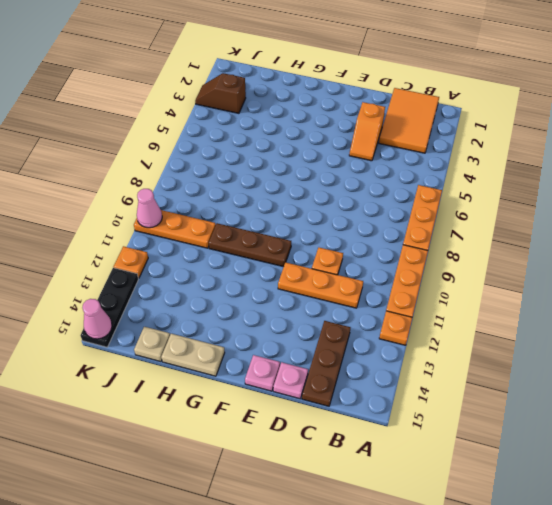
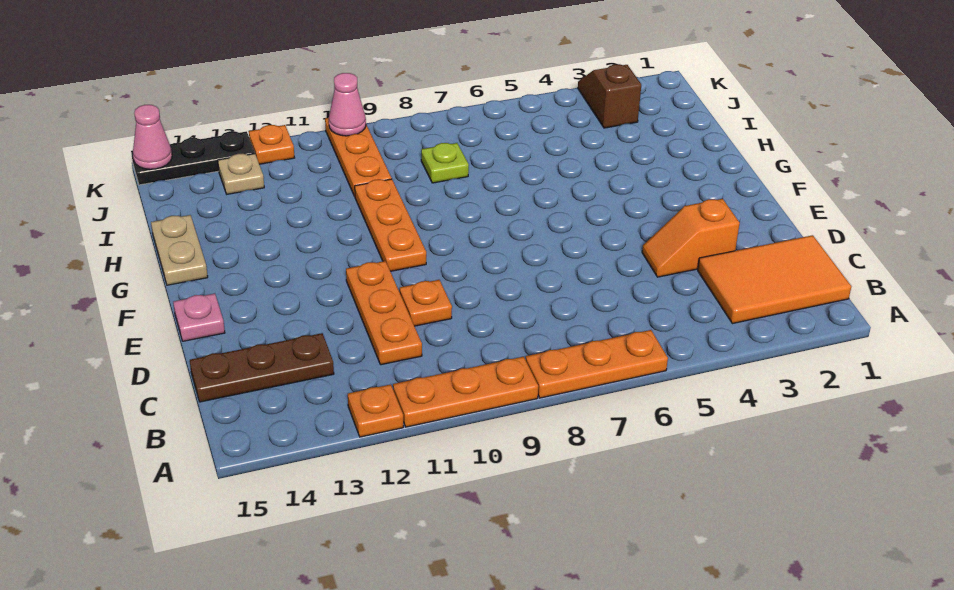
pink 1x1 plate [273,362,308,399] -> none
brown 1x3 plate [209,223,291,267] -> orange 1x3 plate [355,179,426,271]
none -> lime 1x1 plate [421,143,469,183]
tan 1x1 plate [134,327,170,362] -> tan 1x1 plate moved to [218,154,264,194]

